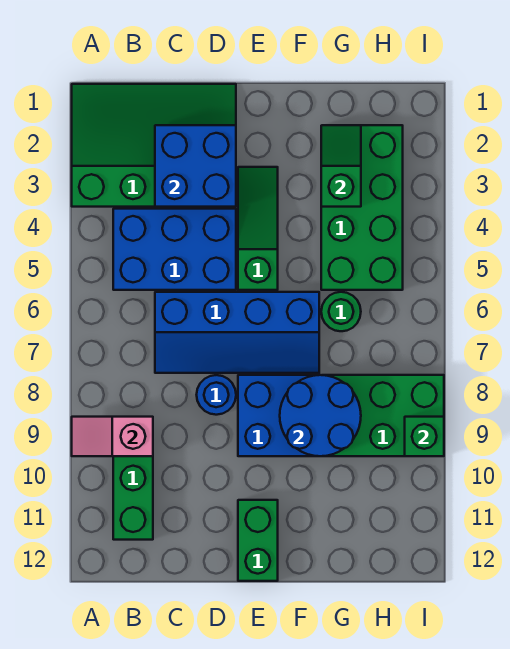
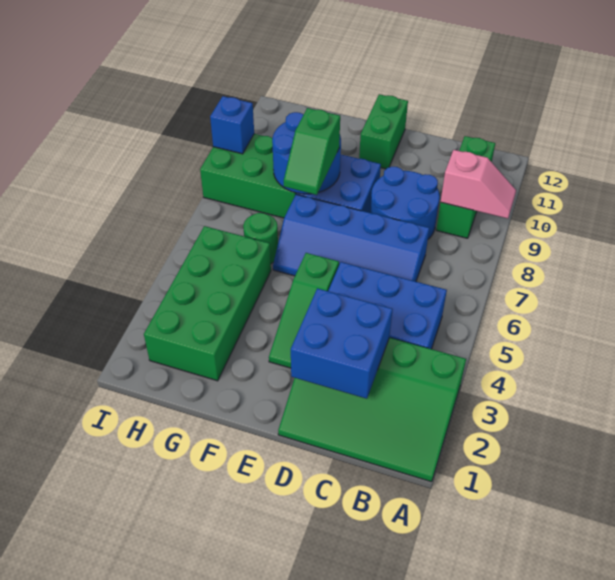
blue 2x4 slope [155,292,319,373] -> blue 2x4 slope turned to [273,194,429,282]
blue 1x1 round brick [197,375,236,415] -> blue 2x2 round brick [370,167,440,239]
green 1x2 slope [321,125,361,207] -> green 1x2 slope moved to [284,108,340,195]
green 1x1 brick [405,417,444,456] -> blue 1x1 brick [210,96,254,154]

